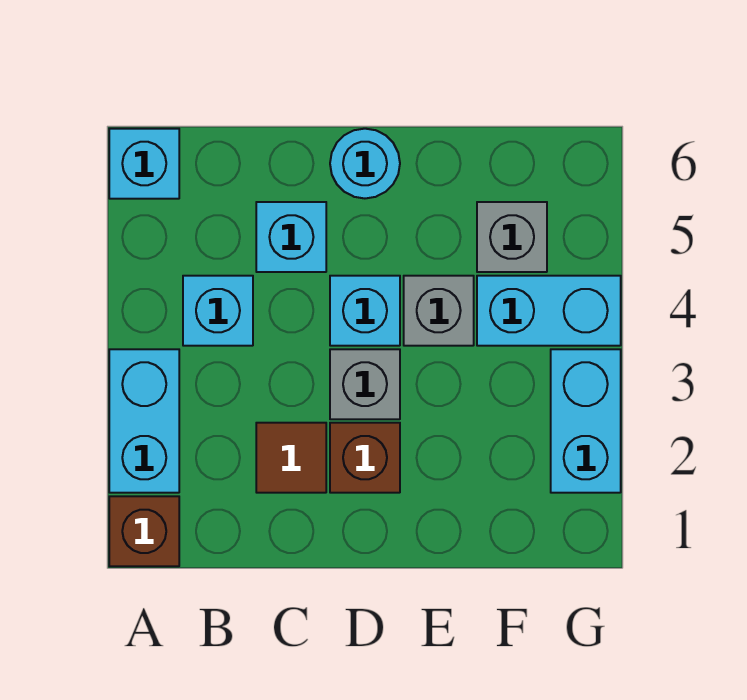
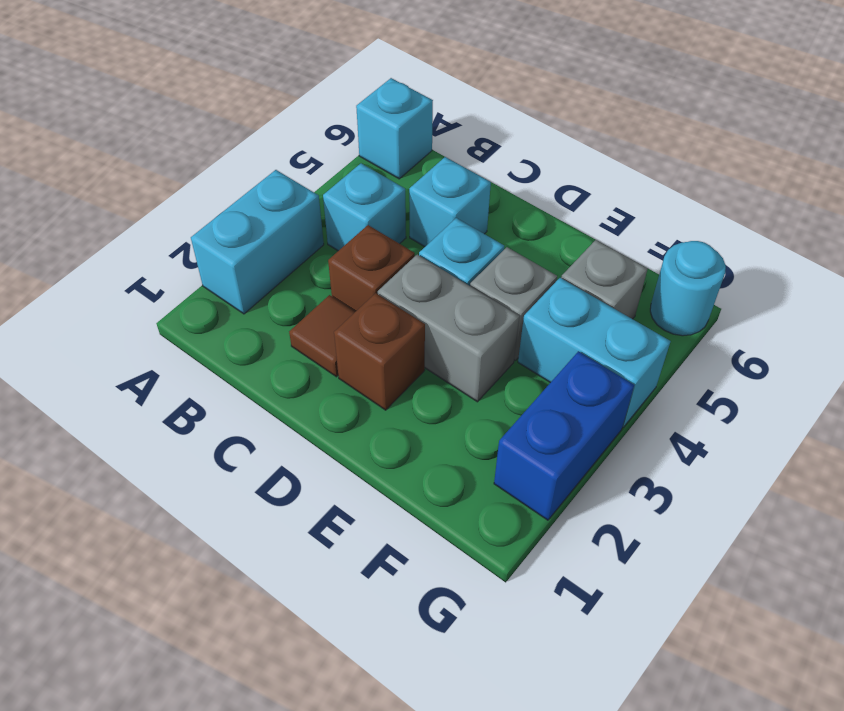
brown 1x1 brick [109,496,179,566] -> brown 1x1 brick moved to [328,225,415,312]
grey 1x1 brick [330,349,400,419] -> grey 1x2 brick [378,255,519,402]
cyan 1x1 round brick [330,129,400,198] -> cyan 1x1 round brick moved to [650,241,726,336]
cyan 1x2 brick [551,349,621,493] -> blue 1x2 brick [494,351,634,520]

